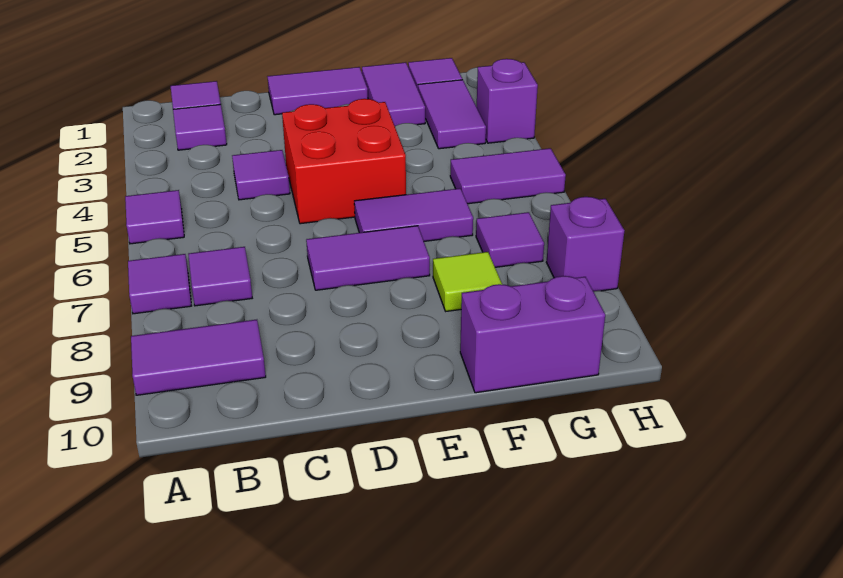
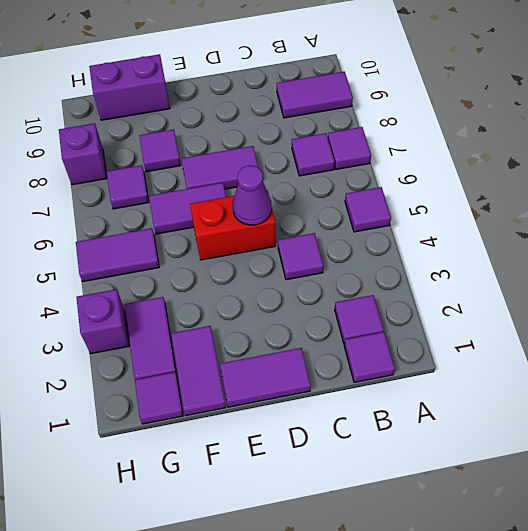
red 2x2 brick [282,99,406,224] -> red 1x2 brick [190,190,276,260]
none -> purple 1x1 cone [233,166,272,225]
lime 1x1 tile [433,252,502,311] -> purple 1x1 tile [139,129,181,172]

